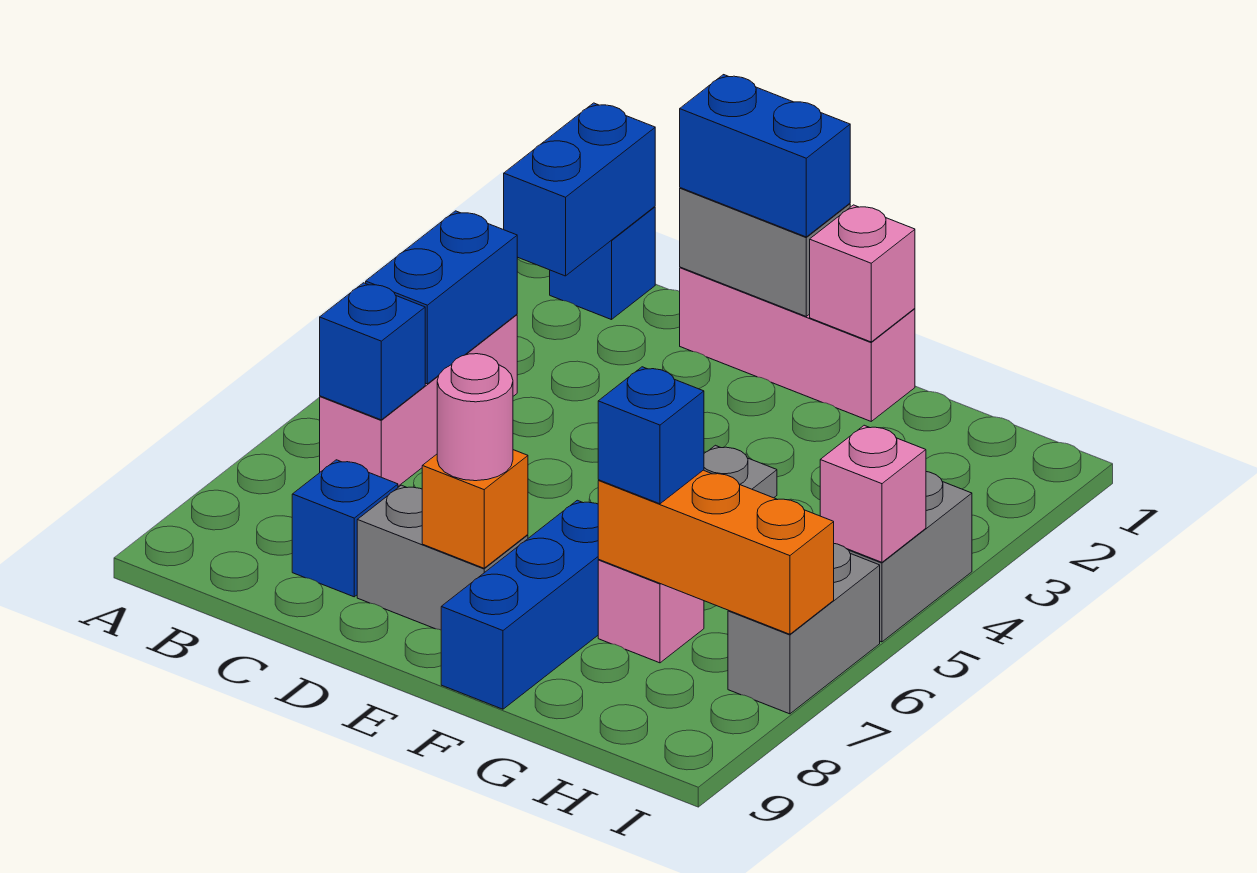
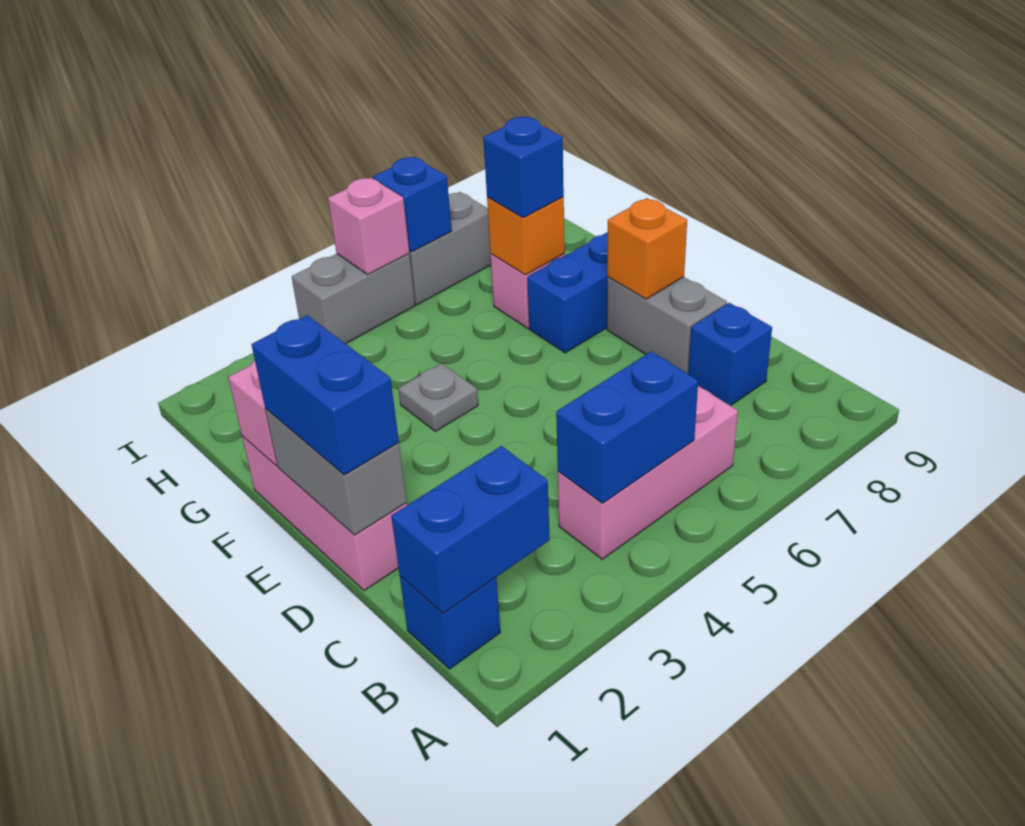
blue 1x1 brick [320,283,425,420] -> blue 1x1 brick moved to [373,157,452,252]
pink 1x1 round brick [437,354,513,481] -> none
orange 1x3 brick [598,470,834,634] -> orange 1x1 brick [487,197,565,275]

